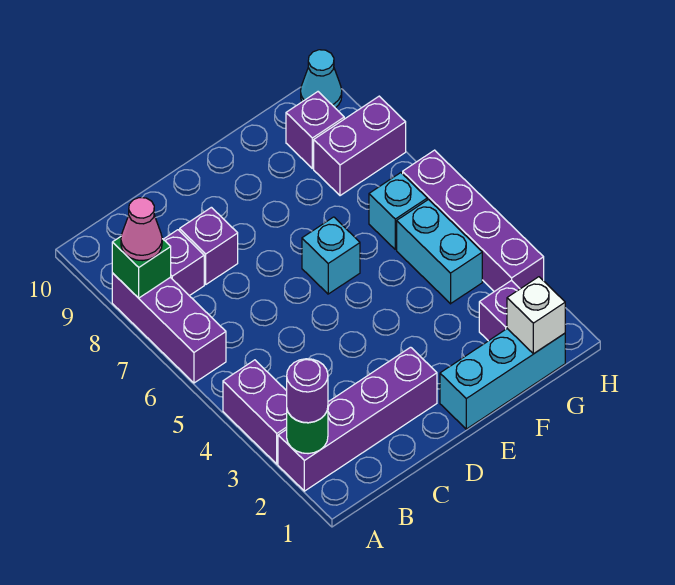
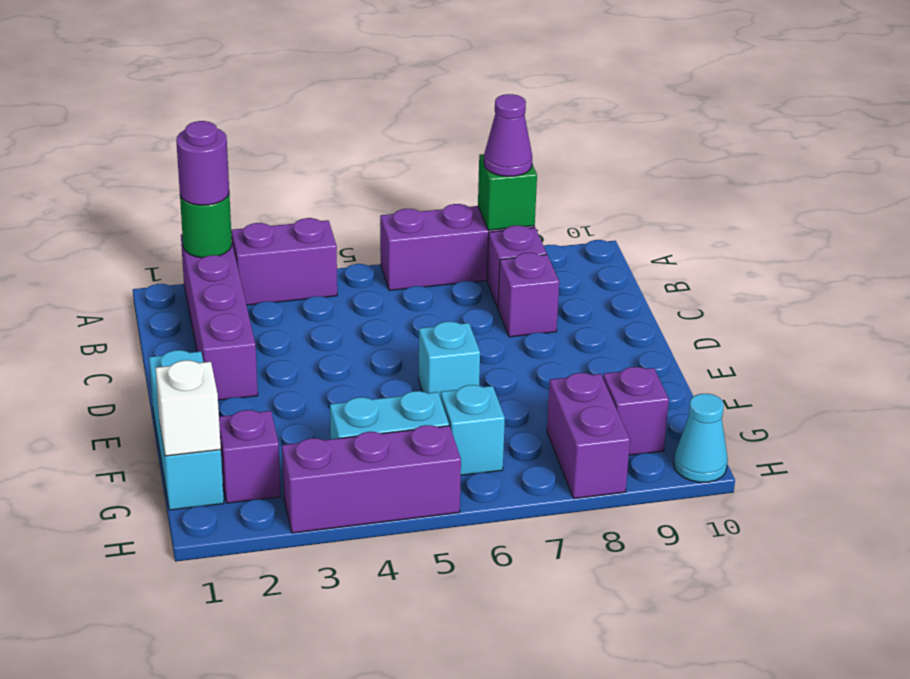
pink 1x1 cone [121,198,162,261] -> purple 1x1 cone [484,94,532,176]
purple 1x4 brick [403,150,544,292] -> purple 1x3 brick [282,425,461,533]

